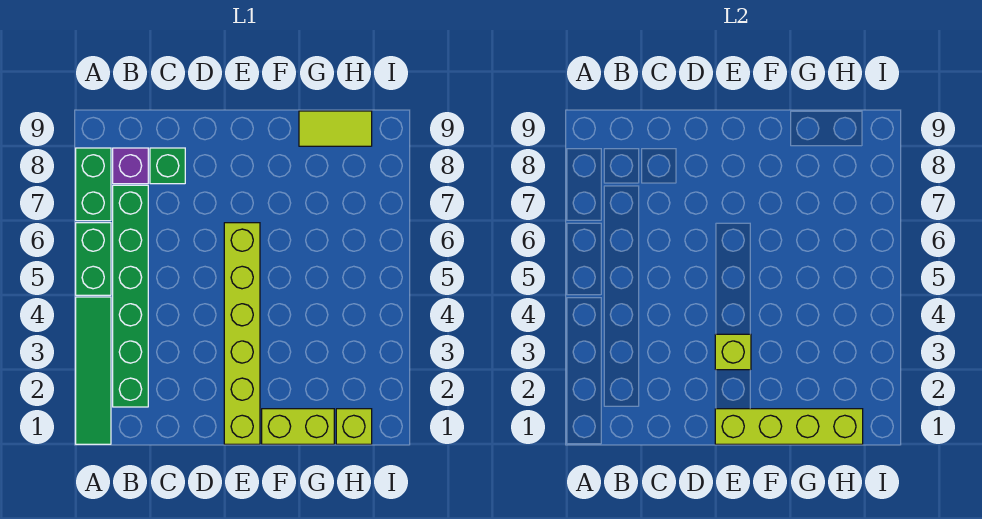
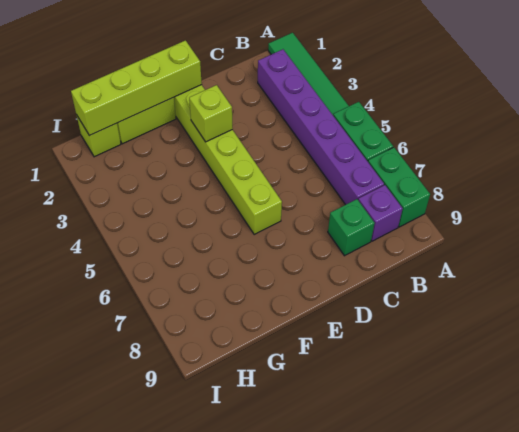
green 1x6 brick [113,185,148,407] -> purple 1x6 brick [258,49,384,205]
lime 1x2 tile [299,111,372,146] -> none

